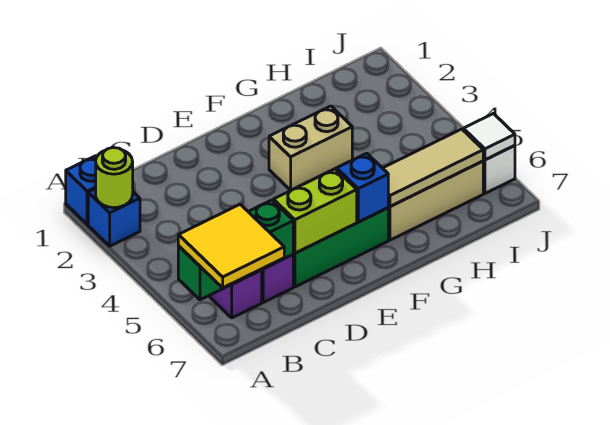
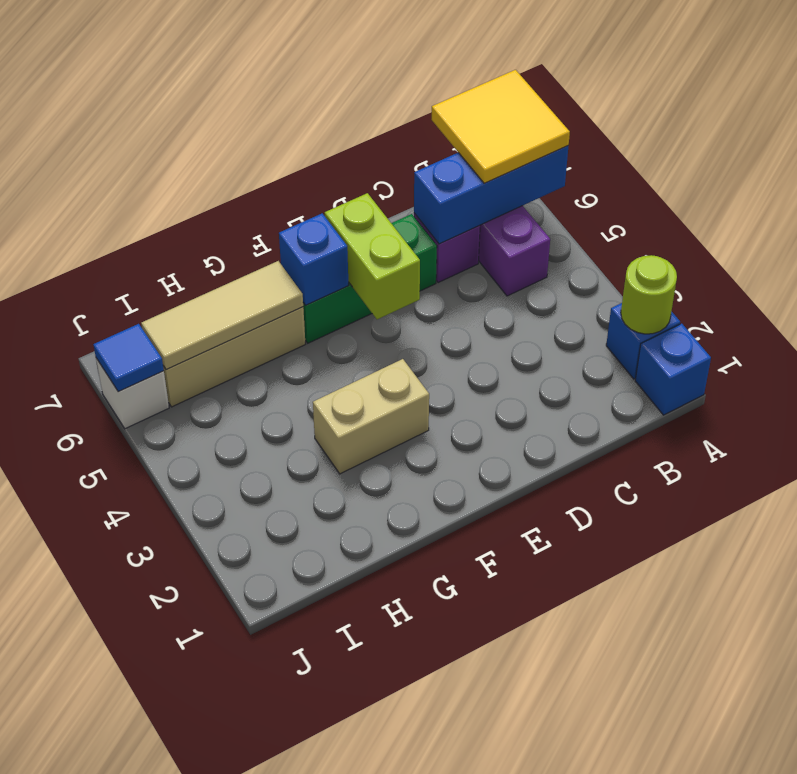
green 1x3 brick [178,200,293,300] -> blue 1x3 brick [414,146,568,244]
lime 1x2 brick [273,169,357,253] -> lime 1x2 brick turned to [325,193,420,319]
white 1x1 tile [463,114,515,160] -> blue 1x1 tile [93,324,164,392]

